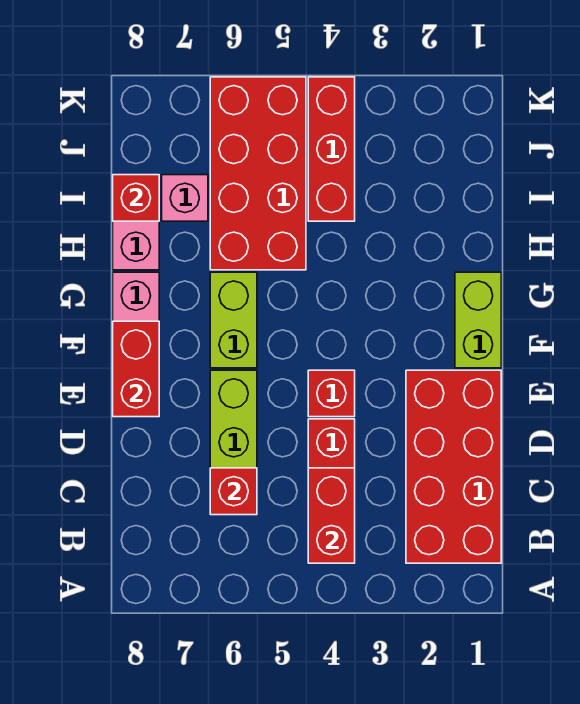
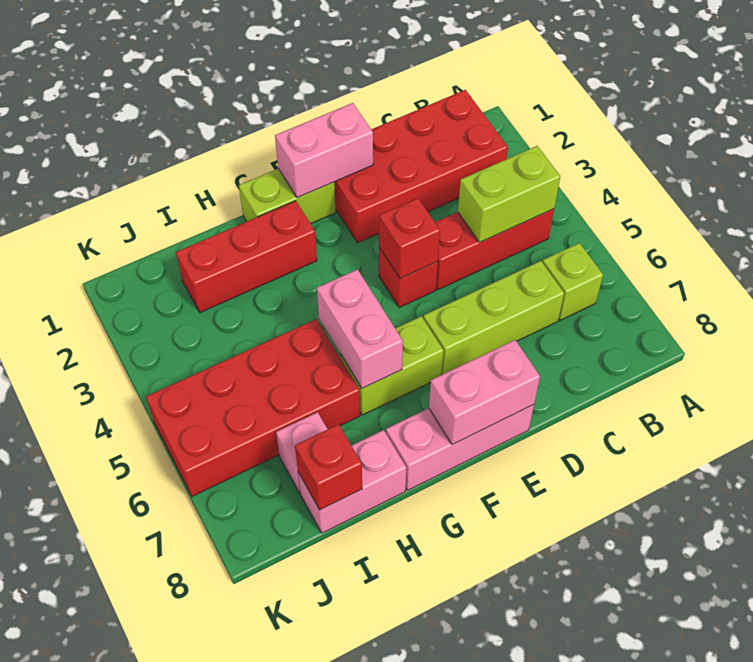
red 1x2 brick [308,468,355,563] -> lime 1x2 brick [458,146,560,242]
none -> lime 1x1 brick [542,243,603,320]
red 1x1 brick [210,468,257,515] -> red 1x1 brick moved to [379,198,440,279]
none -> pink 1x2 brick [275,103,373,198]
red 1x2 brick [113,321,159,417] -> pink 1x2 brick [429,340,540,445]
none -> pink 1x2 brick [317,269,403,388]
red 1x3 brick [308,77,355,221] -> red 1x3 brick moved to [176,201,317,313]

